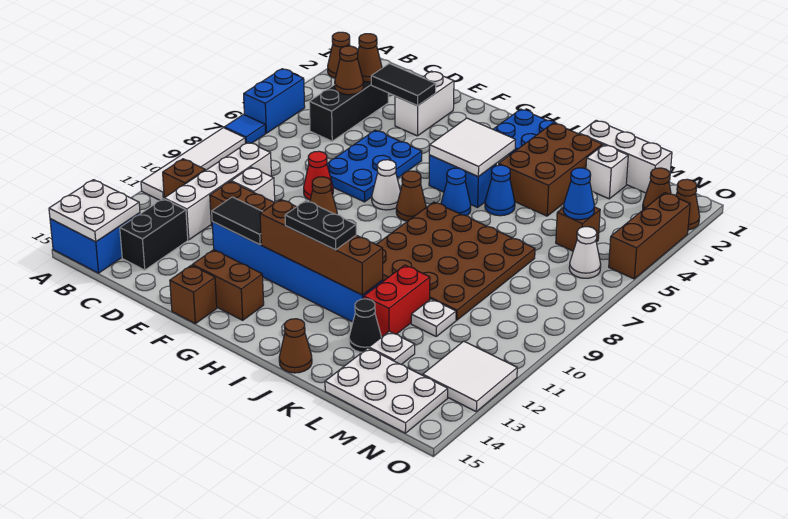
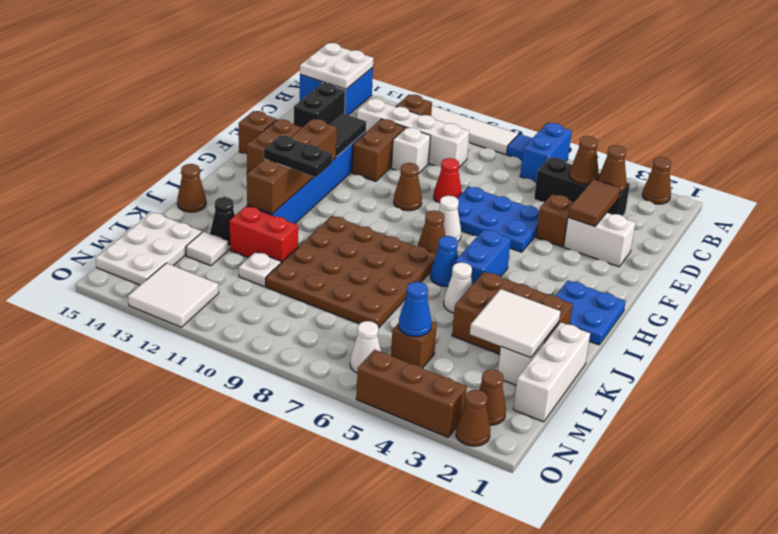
blue 1x2 brick [244,69,305,133] -> blue 1x2 brick turned to [520,123,572,182]
black 1x2 brick [120,199,188,270] -> black 1x2 brick turned to [294,83,345,128]
black 1x2 tile [371,64,436,106] -> brown 1x2 tile [568,179,620,226]
none -> brown 1x1 brick [536,194,574,247]
white 2x2 tile [429,118,516,177] -> white 2x2 tile moved to [470,289,560,358]
black 1x2 plate [285,201,356,250] -> black 1x2 plate turned to [264,135,332,177]
blue 1x1 cone [485,165,515,216] -> white 1x1 cone [444,262,472,313]
white 1x1 plate [369,331,415,365] -> white 1x1 tile [186,232,228,266]

